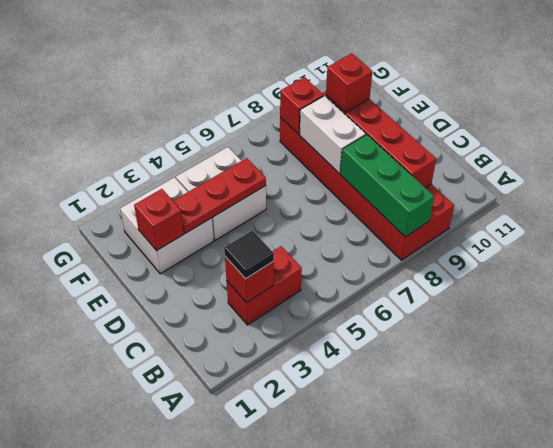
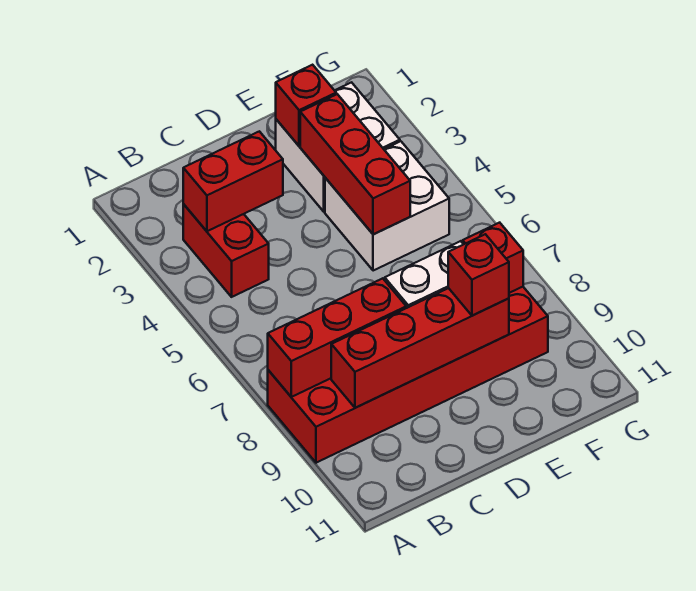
green 1x3 brick [340,135,434,237] -> red 1x3 brick [268,278,406,397]
red 1x1 brick [225,257,274,303] -> red 1x2 brick [183,131,283,231]
black 1x1 tile [224,230,274,279] -> none
red 1x3 plate [173,158,266,233] -> red 1x3 brick [300,94,410,234]

